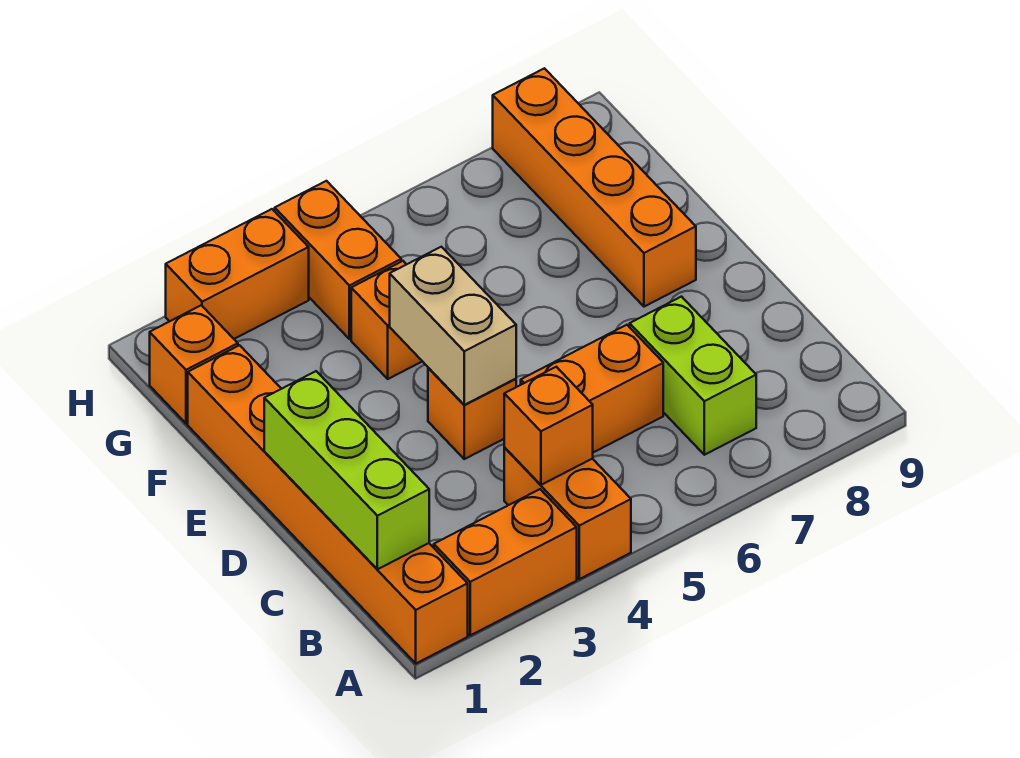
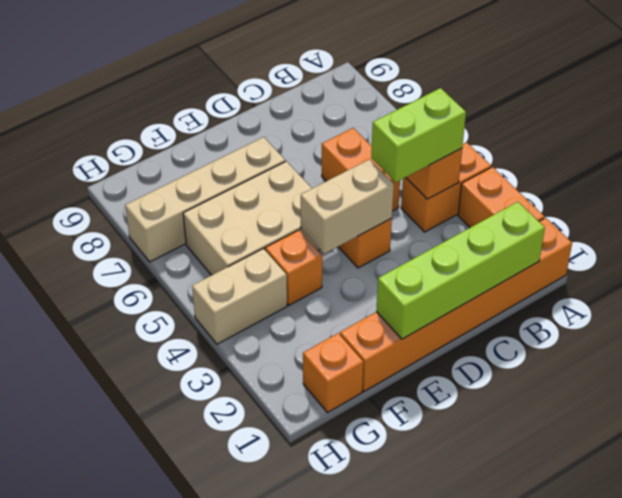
lime 1x3 brick [264,371,429,569] -> lime 1x4 brick [376,202,545,339]
lime 1x2 brick [630,297,756,455] -> lime 1x2 brick moved to [371,88,466,182]
none -> tan 2x3 brick [183,161,320,275]
none -> tan 1x4 brick [125,137,285,262]
orange 1x4 brick [493,68,696,307] -> none
orange 1x2 brick [275,181,401,339] -> tan 1x2 brick [192,249,287,344]
orange 1x2 brick [166,209,309,339] -> none

